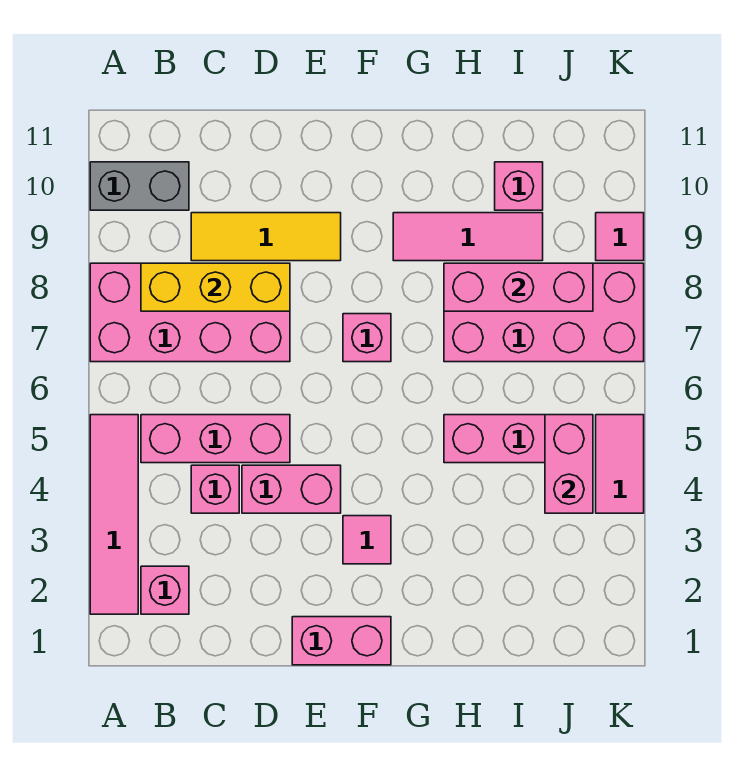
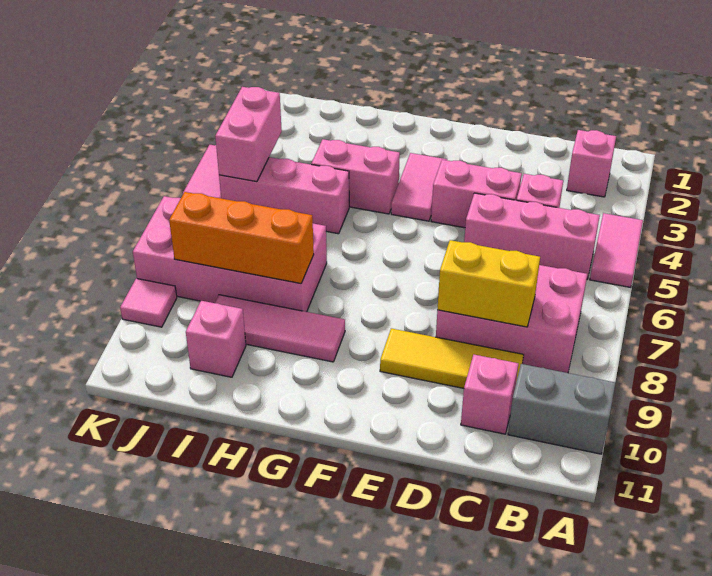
pink 1x4 tile [90,415,138,614] -> pink 1x2 tile [590,213,643,287]
pink 2x4 brick [90,263,290,362] -> pink 2x3 brick [436,265,587,373]
yellow 1x3 brick [141,263,290,311] -> yellow 1x2 brick [437,240,540,327]
pink 1x2 brick [292,617,391,665] -> pink 1x2 brick moved to [311,139,400,214]
pink 1x1 tile [343,516,391,564] -> pink 1x2 tile [391,153,447,221]
pink 1x1 brick [343,314,391,362] -> pink 1x1 brick moved to [461,355,518,434]
pink 1x3 brick [444,263,593,311] -> orange 1x3 brick [169,192,314,283]

